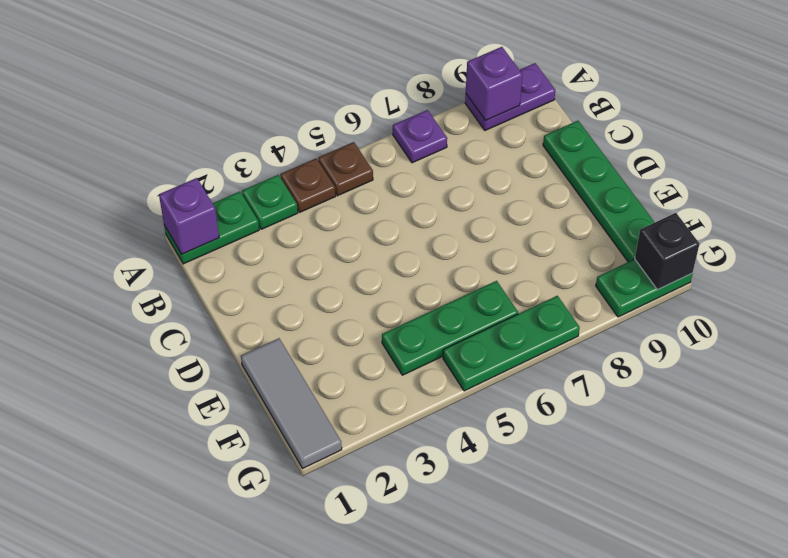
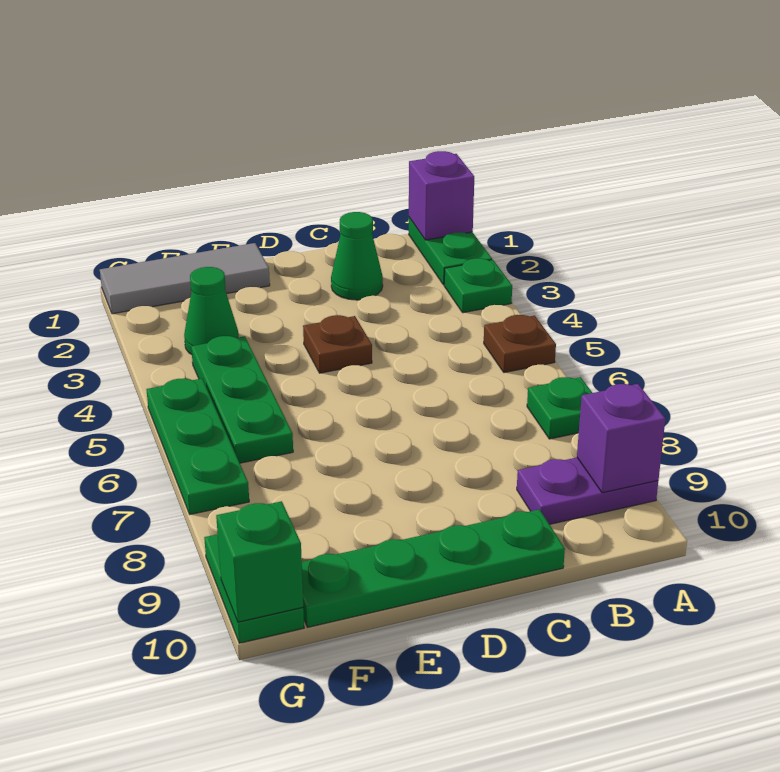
brown 1x1 plate [280,158,336,212] -> brown 1x1 plate moved to [303,315,372,373]
purple 1x1 plate [393,110,447,163] -> green 1x1 plate [527,377,592,439]
purple 1x2 plate [465,63,555,130] -> purple 1x2 plate turned to [517,458,658,524]
none -> green 1x1 cone [331,212,383,300]
none -> green 1x1 cone [184,267,239,354]
black 1x1 brick [635,213,699,290] -> green 1x1 brick [216,501,303,622]

